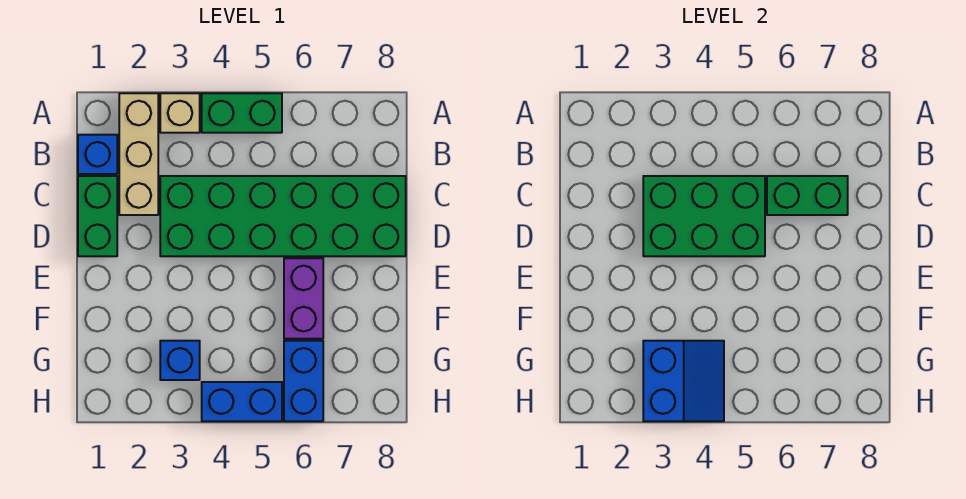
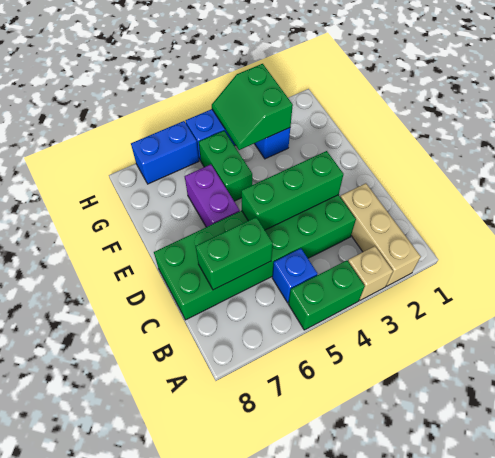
blue 1x1 brick [78,135,117,174] -> blue 1x1 brick moved to [272,248,317,303]
green 1x2 brick [78,176,117,256] -> green 1x2 brick moved to [199,131,252,201]
green 2x3 brick [643,176,765,256] -> green 1x3 brick [241,151,344,230]
blue 2x2 slope [643,341,724,421] -> green 2x2 slope [212,64,293,150]
blue 1x2 brick [284,341,323,421] -> blue 1x2 brick turned to [131,121,199,184]

